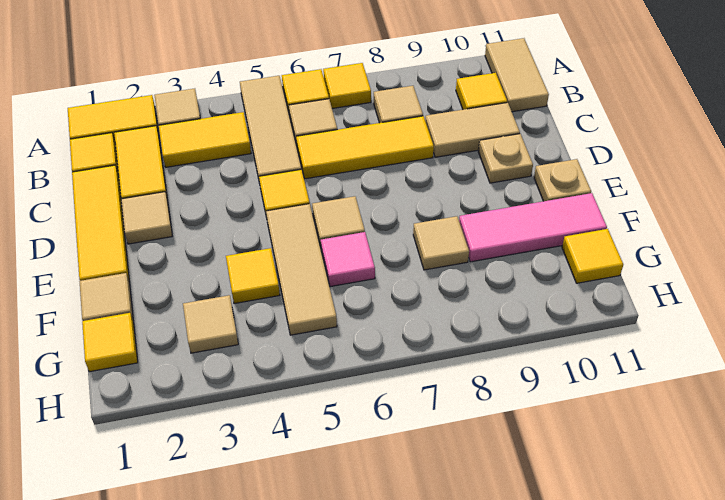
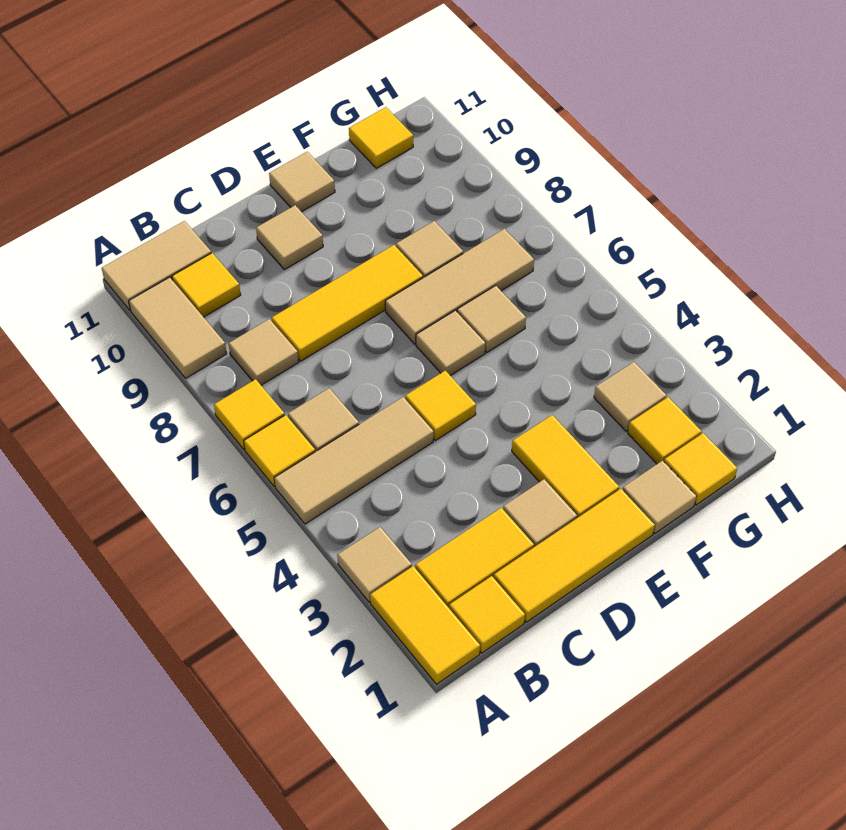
yellow 1x2 tile [159,112,251,167] -> yellow 1x2 tile moved to [512,415,619,518]
yellow 1x3 tile [296,116,434,179] -> yellow 1x3 tile turned to [272,245,423,361]
tan 1x2 tile [425,103,520,157] -> tan 1x2 tile moved to [129,277,227,378]
tan 1x1 plate [478,134,533,183] -> tan 1x1 tile [256,205,323,270]
tan 1x3 tile [266,204,337,335] -> tan 1x3 tile moved to [385,229,534,344]
tan 1x1 plate [534,159,591,201] -> tan 1x1 tile [269,152,335,212]
yellow 1x1 tile [226,248,280,304] -> yellow 1x1 tile moved to [628,397,701,464]
pink 1x1 tile [321,232,375,287] -> tan 1x1 tile [457,286,526,352]
pink 1x3 tile [459,193,607,262] -> none

